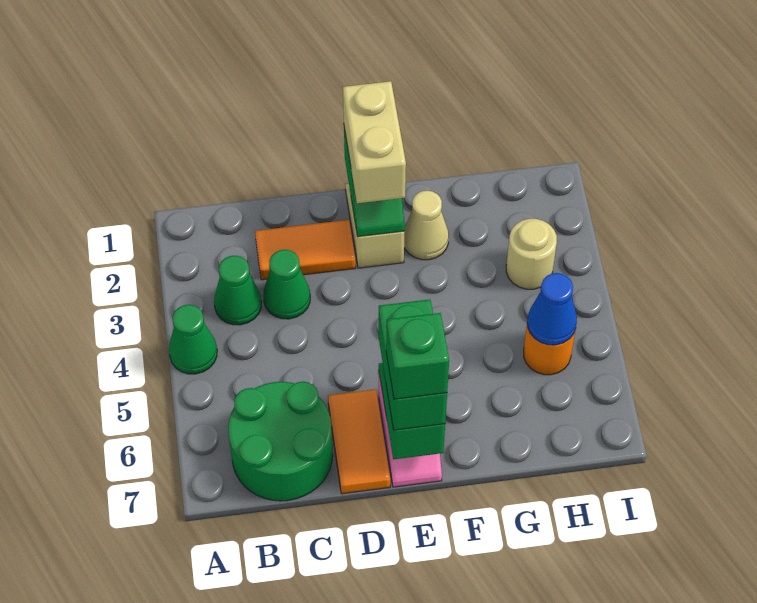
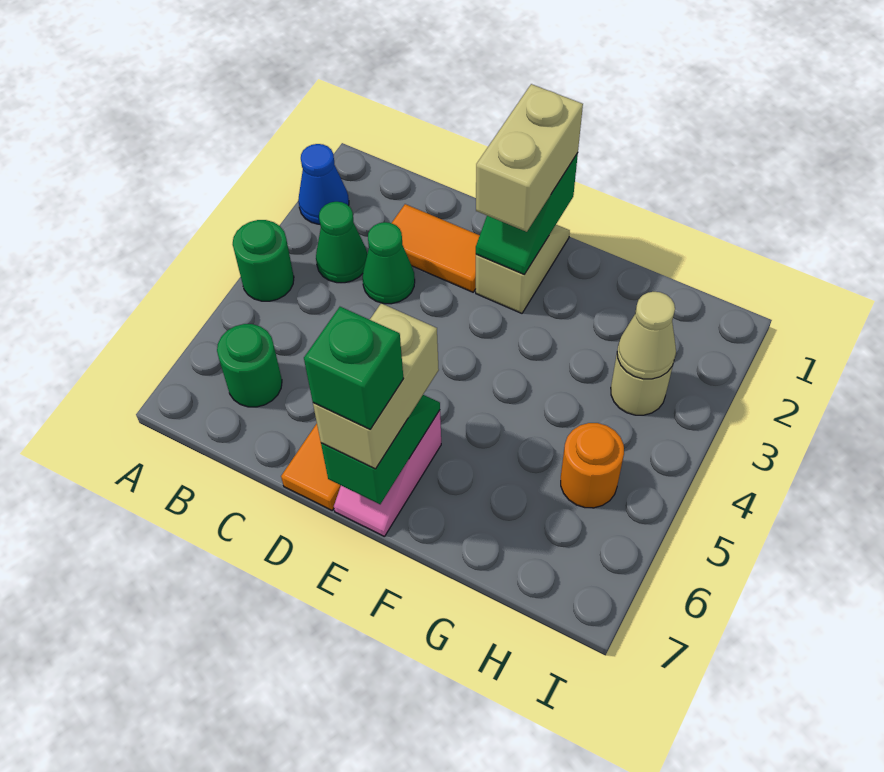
green 1x1 cone [169,305,217,374] -> green 1x1 round brick [233,220,294,301]
green 2x2 round brick [228,382,333,501] -> green 1x1 round brick [217,324,282,407]
green 1x2 brick [379,299,447,430] -> tan 1x2 brick [313,303,439,469]
tan 1x1 cone [404,191,449,260] -> tan 1x1 cone moved to [617,292,676,379]
blue 1x1 cone [527,273,577,345] -> blue 1x1 cone moved to [298,144,349,224]

